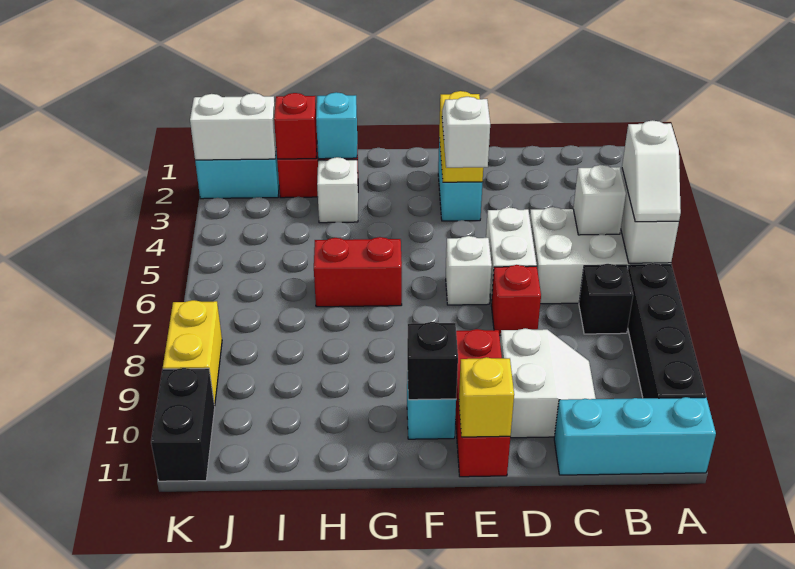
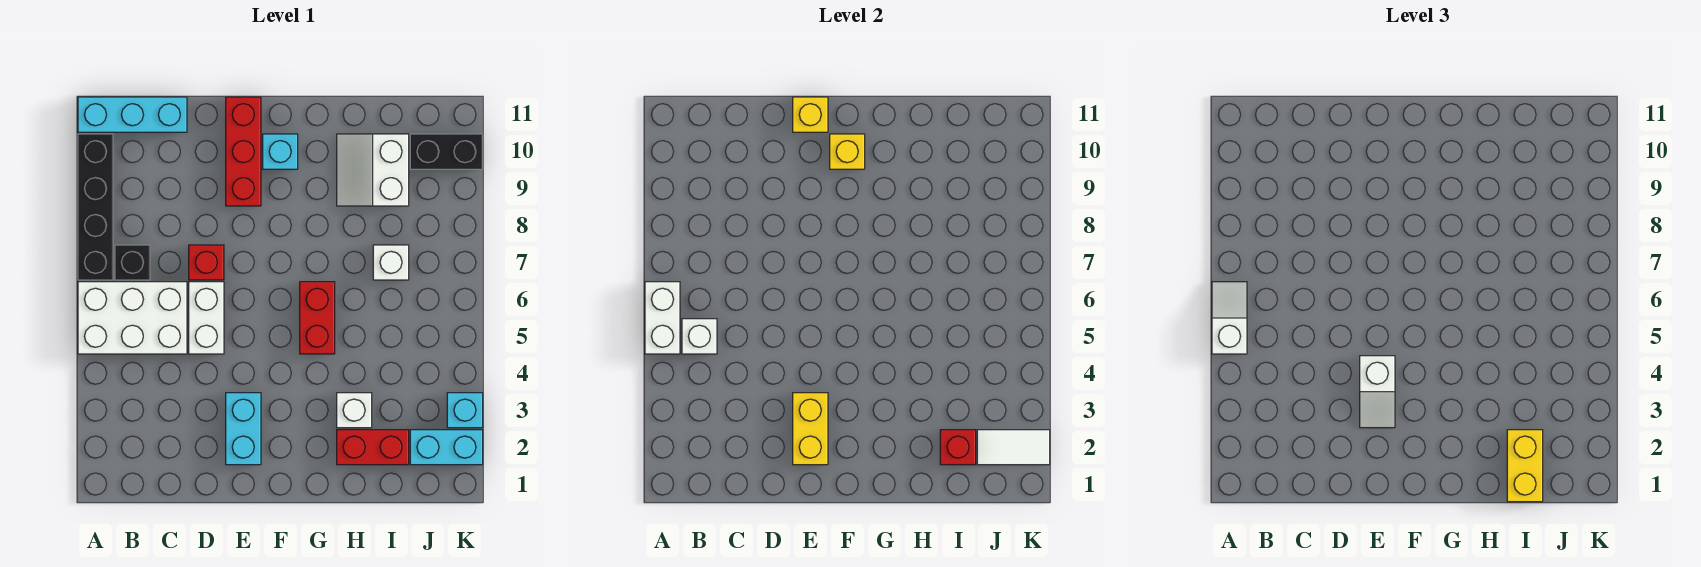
white 2x2 slope [500,328,596,438] -> white 2x2 slope moved to [337,134,409,206]
white 1x1 brick [446,236,492,305] -> white 1x1 brick moved to [373,245,409,280]
black 1x1 brick [407,322,458,400] -> yellow 1x1 brick [830,134,865,169]
red 1x2 brick [314,237,402,307] -> red 1x2 brick turned to [300,282,335,354]
cyan 1x1 brick [316,92,357,159] -> cyan 1x1 brick moved to [447,393,483,428]
white 1x2 brick [190,93,276,160] -> white 1x2 tile [977,430,1050,465]
yellow 1x2 brick [163,300,222,406] -> yellow 1x2 brick moved to [1507,430,1543,502]
black 1x2 brick [151,368,215,481] -> black 1x2 brick turned to [410,134,483,169]

